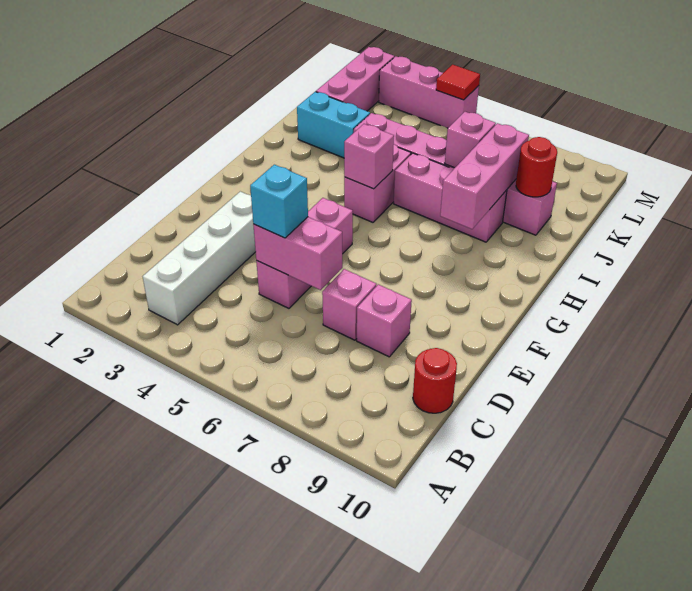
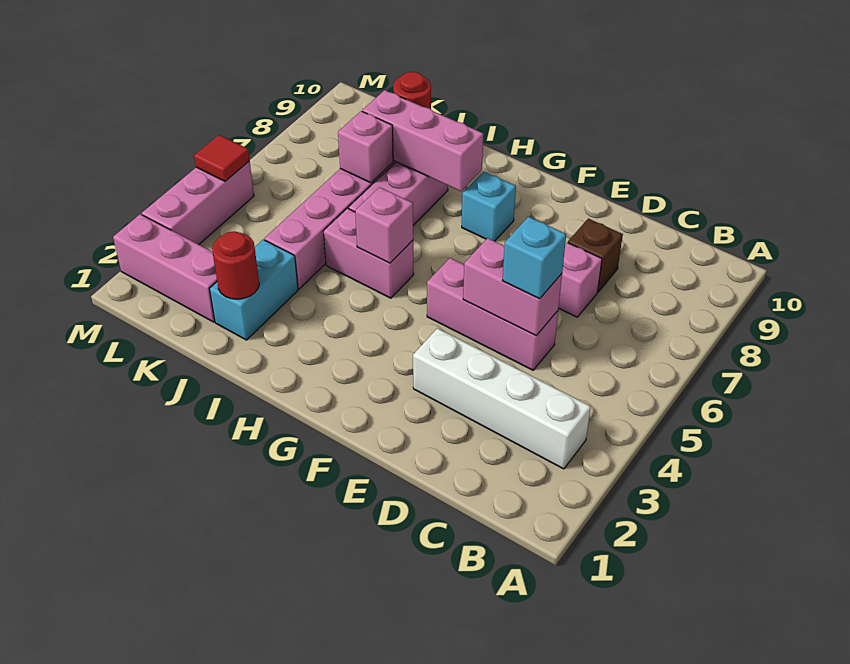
red 1x1 round brick [413,348,457,413] -> red 1x1 round brick moved to [212,231,259,299]
pink 1x2 brick [253,217,342,290] -> pink 1x2 brick turned to [463,238,562,336]
pink 1x1 brick [357,284,412,357] -> brown 1x1 brick [568,219,623,292]
none -> cyan 1x1 brick [462,171,516,241]

